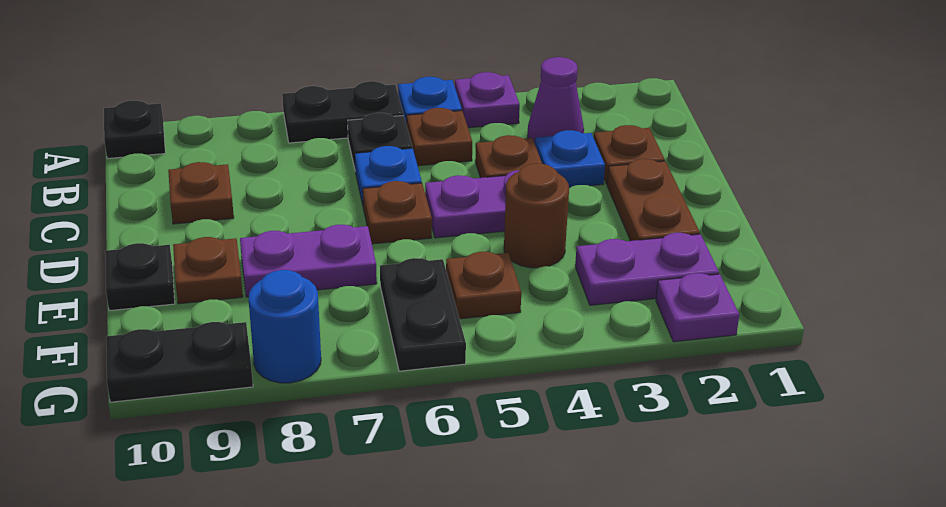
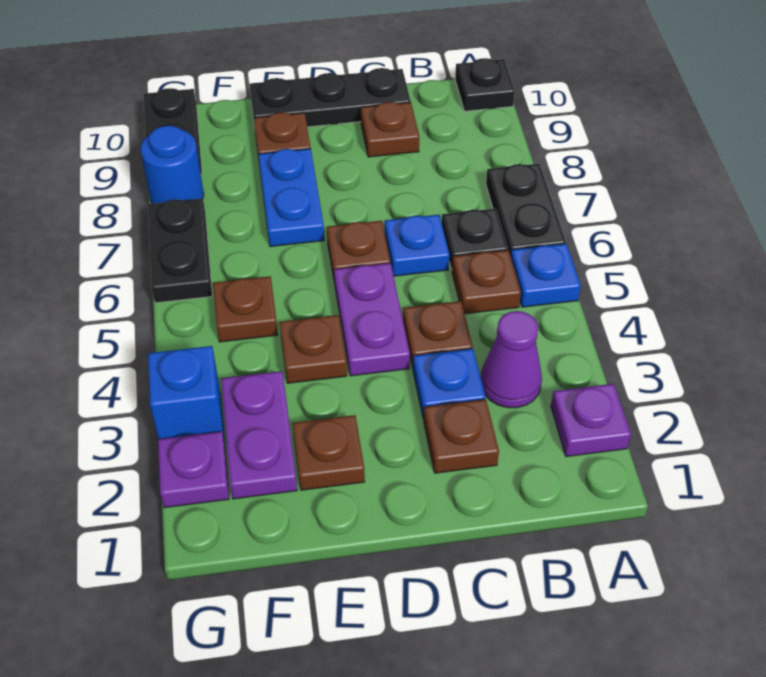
purple 1x1 plate [455,72,520,128] -> purple 1x1 plate moved to [551,384,631,457]
brown 1x2 plate [607,159,700,241] -> brown 1x1 plate [293,415,365,490]
brown 1x1 round brick [504,164,569,268] -> brown 1x1 plate [280,315,347,383]
purple 1x2 plate [240,225,377,297] -> blue 1x2 plate [258,149,324,247]
black 1x1 plate [105,243,175,311] -> black 1x3 plate [249,68,411,127]
black 1x2 plate [380,258,466,371] -> black 1x2 plate turned to [148,199,212,303]
none -> blue 1x1 brick [148,346,224,439]

